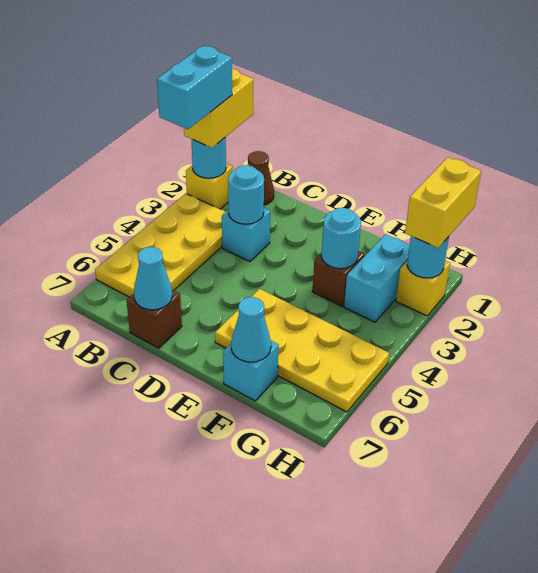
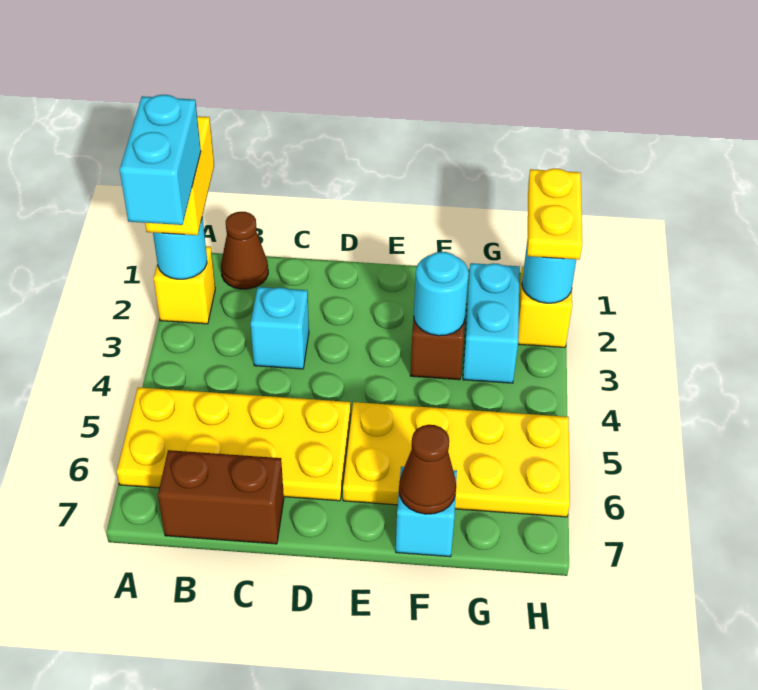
yellow 2x4 plate [95,194,225,297] -> yellow 2x4 plate turned to [117,387,351,501]
cyan 1x1 round brick [228,165,264,224] -> none
brown 1x1 brick [127,290,182,348] -> brown 1x2 brick [158,450,284,544]
cyan 1x1 cone [134,247,172,310] -> none
cyan 1x1 cone [231,297,271,362] -> brown 1x1 cone [399,425,456,514]
yellow 1x2 brick [405,157,481,248] -> yellow 1x2 plate [527,168,582,260]

